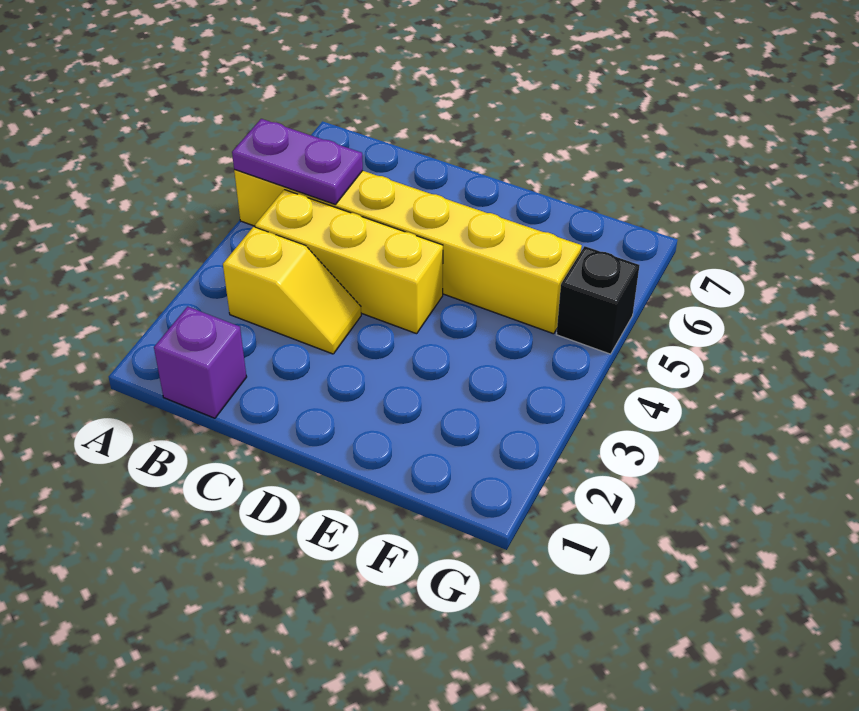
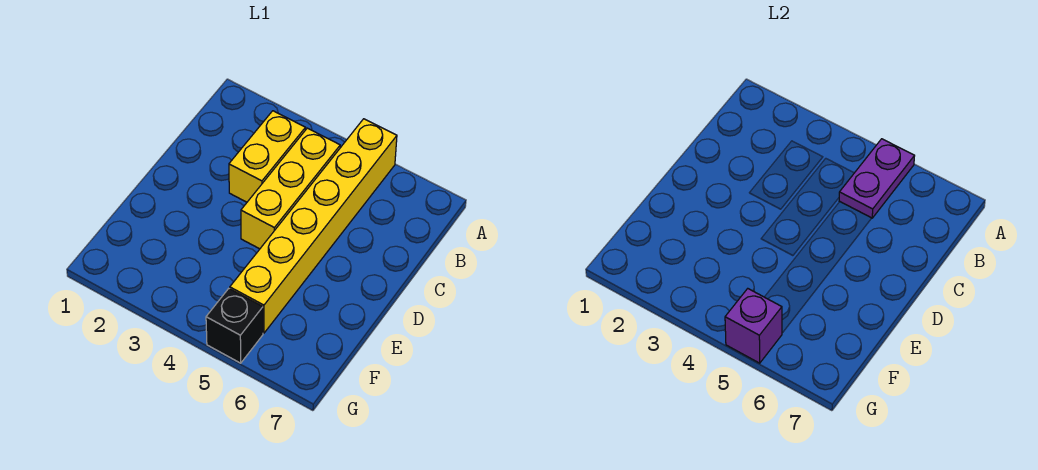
purple 1x1 brick [154,307,247,418] -> purple 1x1 brick moved to [725,289,782,363]
yellow 1x2 slope [223,227,361,354] -> yellow 1x2 brick [229,111,305,202]

